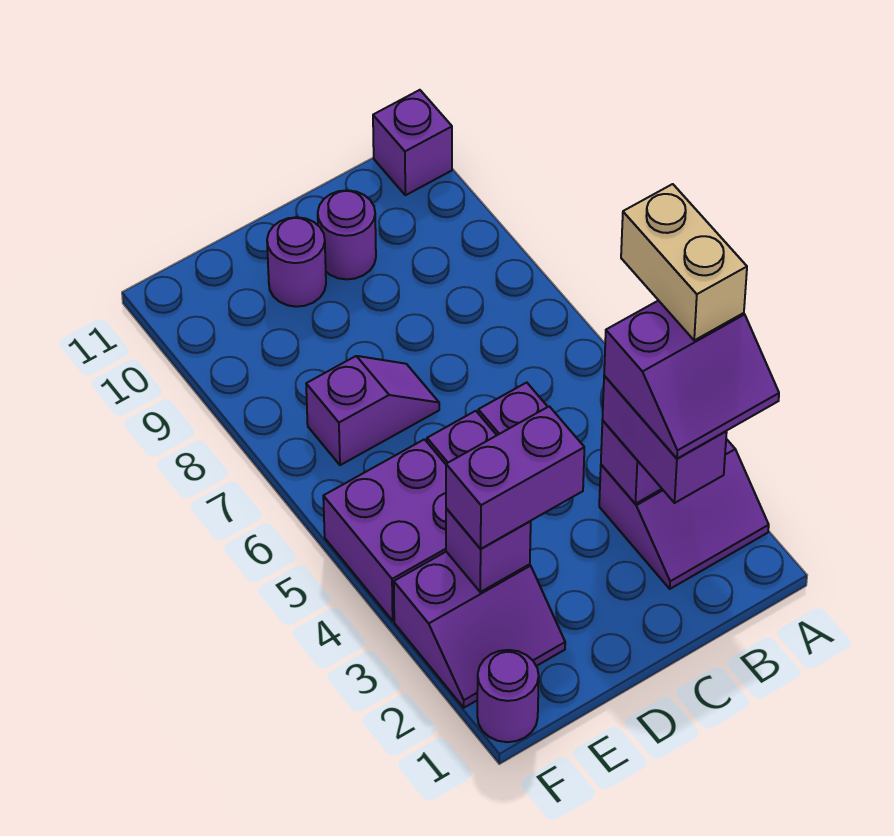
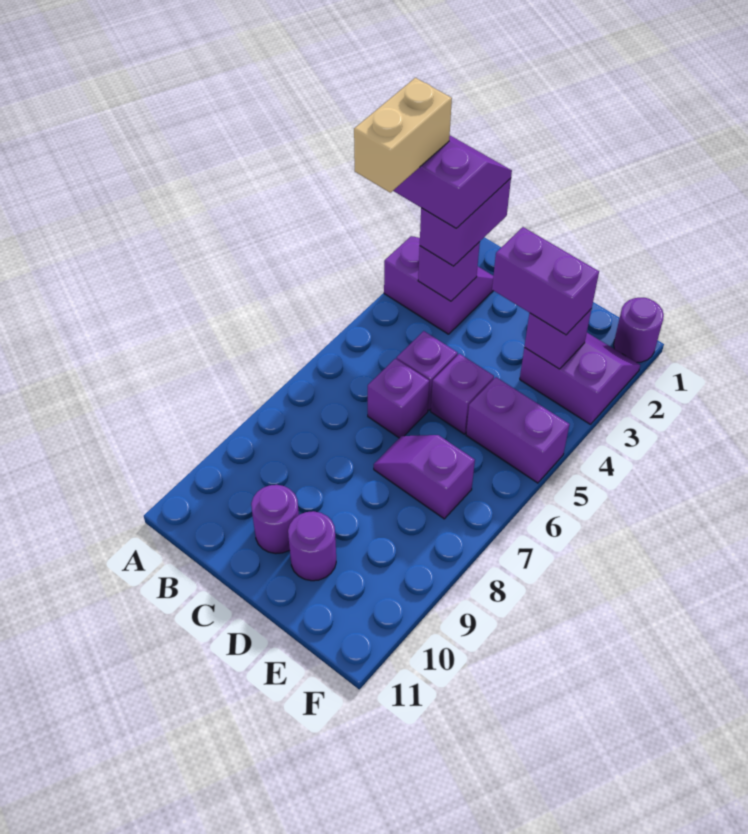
purple 1x1 brick [373,90,452,195] -> purple 1x1 brick moved to [368,359,429,438]
purple 2x2 brick [323,439,446,621] -> purple 1x2 brick [466,377,570,483]

